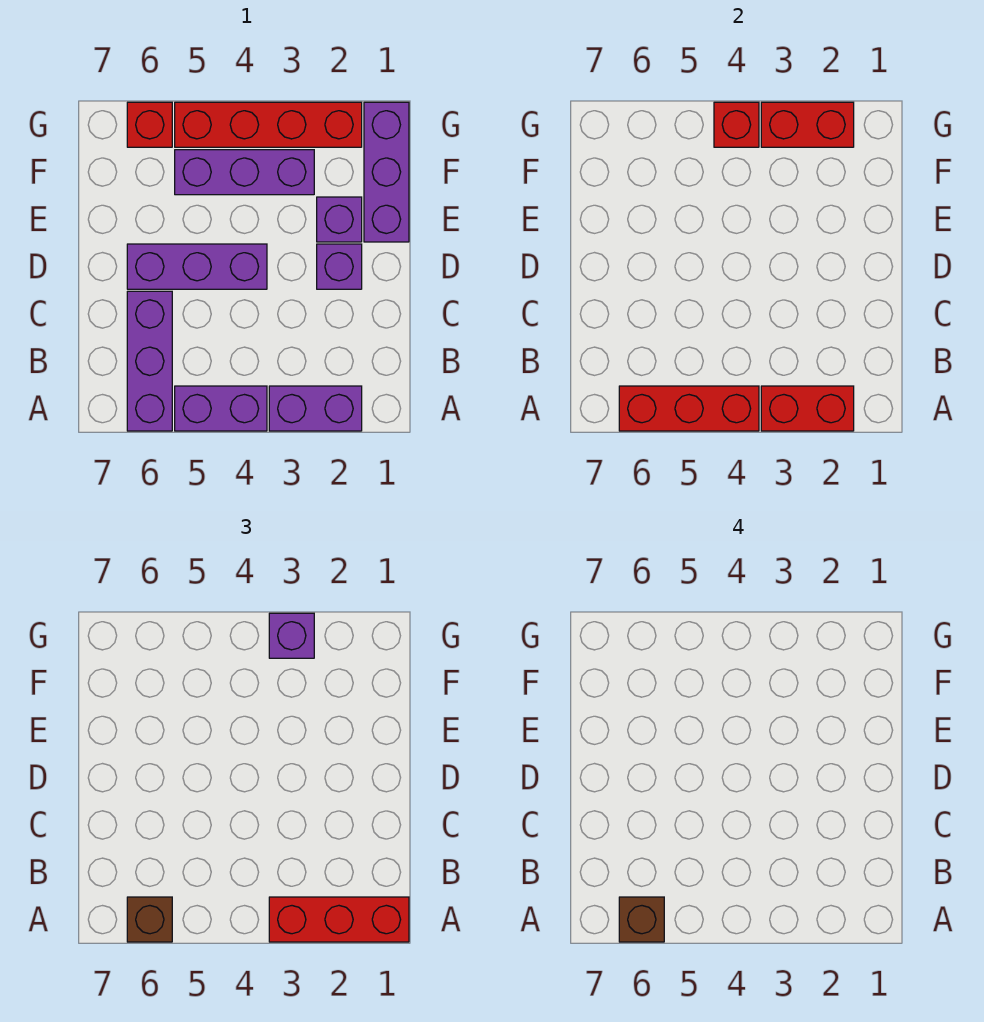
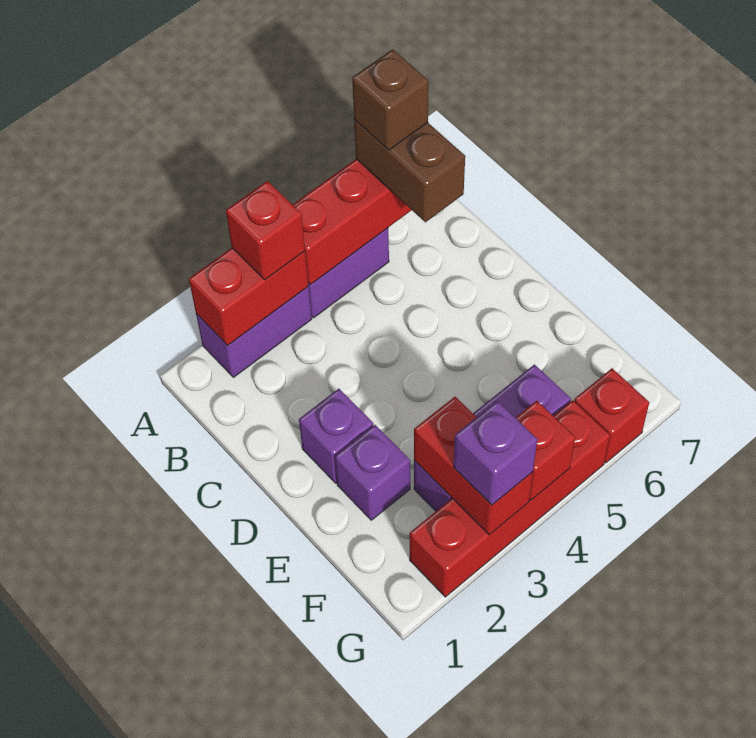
red 1x3 brick [269,897,409,942] -> red 1x1 brick [226,181,305,280]
purple 1x3 brick [127,291,172,431] -> none
brown 1x1 brick [127,897,172,942] -> brown 1x2 brick [354,119,465,222]
purple 1x3 brick [127,244,267,289] -> none
purple 1x3 brick [364,102,409,242] -> none
red 1x2 brick [761,102,854,147] -> red 1x2 brick turned to [414,397,533,535]

